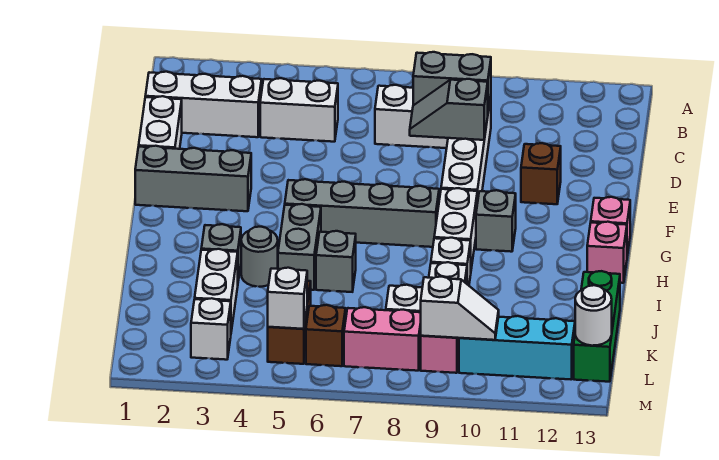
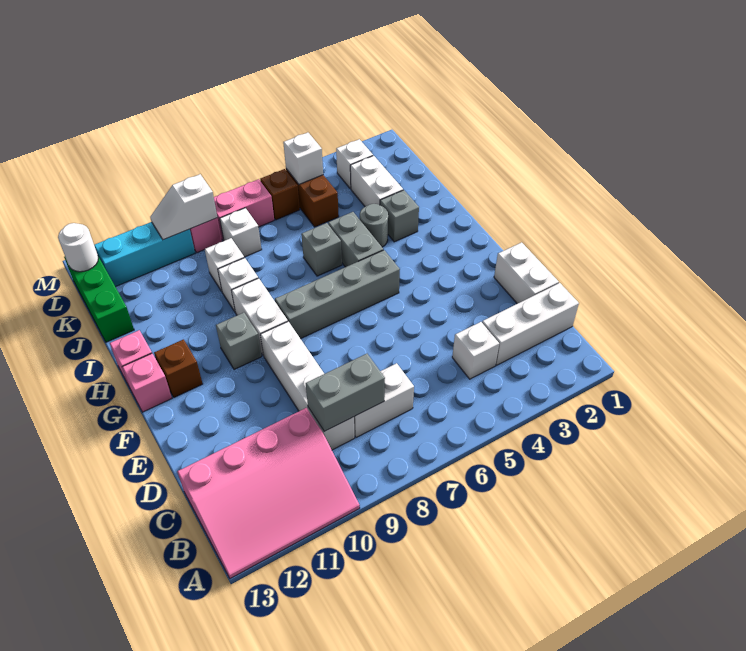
none -> pink 3x4 slope [177,408,360,579]
white 1x2 brick [260,78,338,142] -> white 1x1 brick [452,322,499,379]
grey 1x2 slope [410,79,488,140] -> none
brown 1x1 brick [521,143,561,204] -> brown 1x1 brick moved to [154,339,203,397]
grey 1x3 brick [135,146,251,211] -> none

